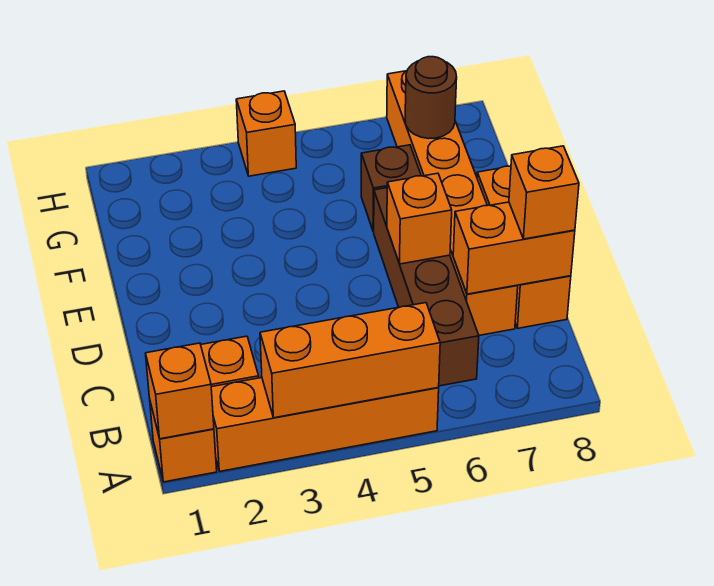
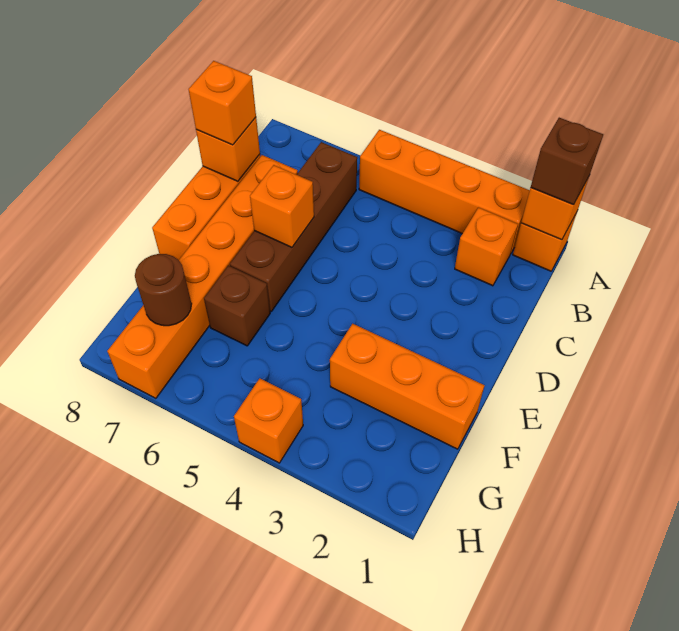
none -> brown 1x1 brick [531,118,603,205]
orange 1x3 brick [260,303,440,418] -> orange 1x3 brick moved to [330,324,485,449]
orange 1x2 brick [453,202,575,294] -> orange 1x1 brick [196,117,260,181]

